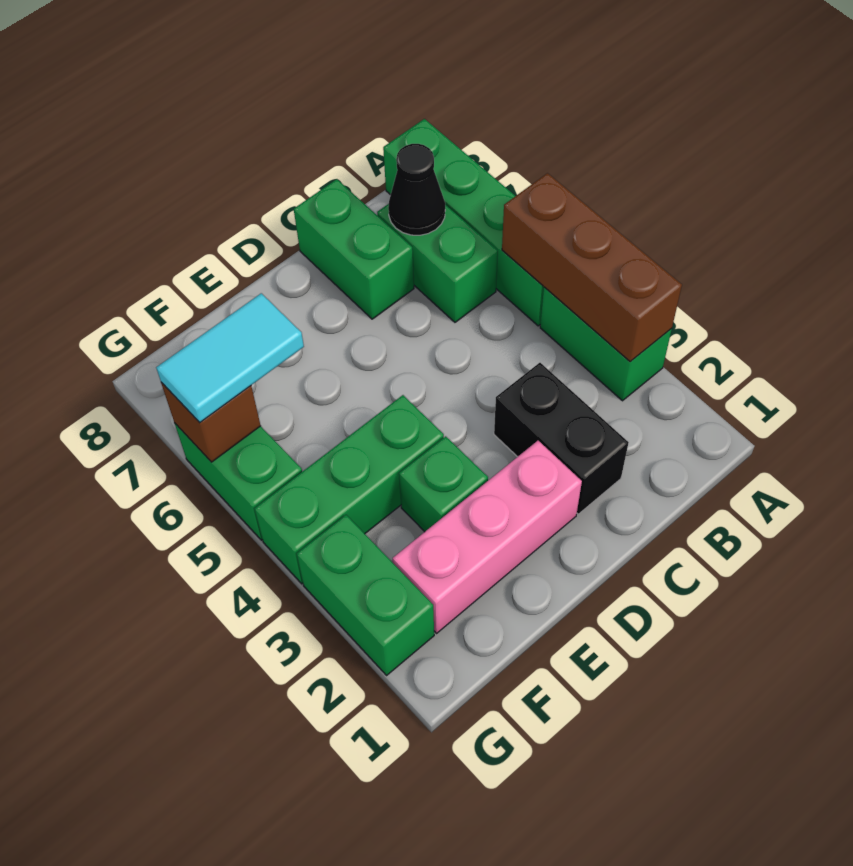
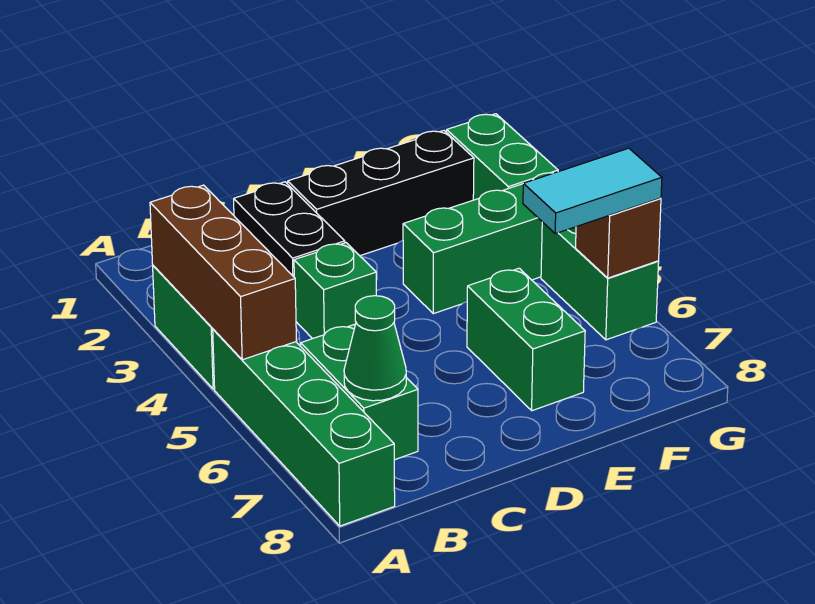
black 1x1 cone [388,144,445,235] -> green 1x1 cone [344,296,406,401]
green 1x2 brick [294,179,414,319] -> green 1x2 brick moved to [467,268,585,411]
pink 1x3 brick [393,441,582,633] -> black 1x3 brick [288,131,474,256]
green 1x1 brick [399,436,488,532] -> green 1x1 brick moved to [294,243,376,339]

